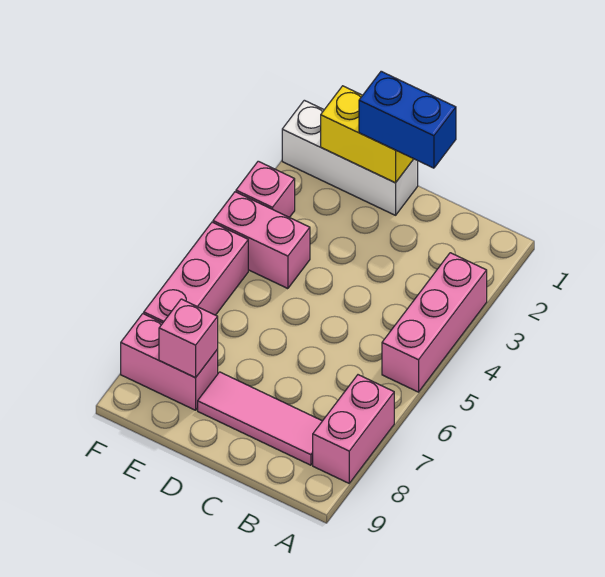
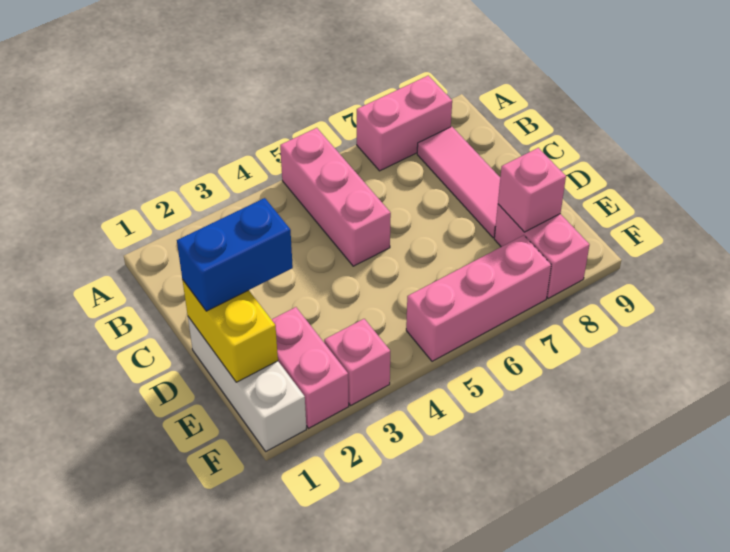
pink 1x3 brick [382,253,487,392] -> pink 1x3 brick turned to [280,128,391,266]
blue 1x2 brick [359,71,456,168] -> blue 1x2 brick turned to [177,198,293,311]
pink 1x2 brick [213,192,310,289] -> pink 1x2 brick moved to [271,307,349,428]

